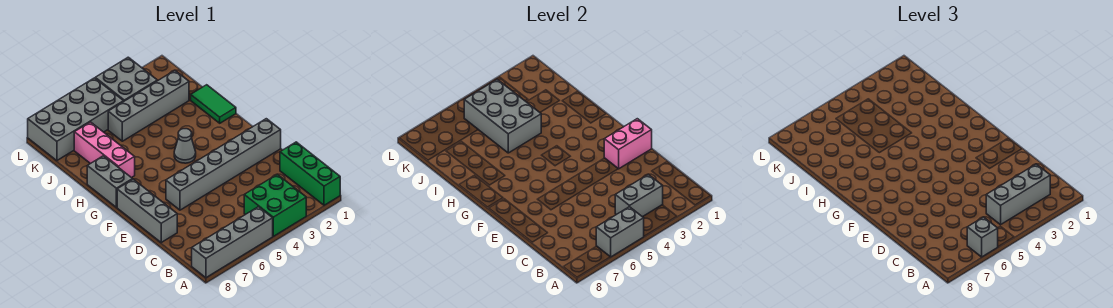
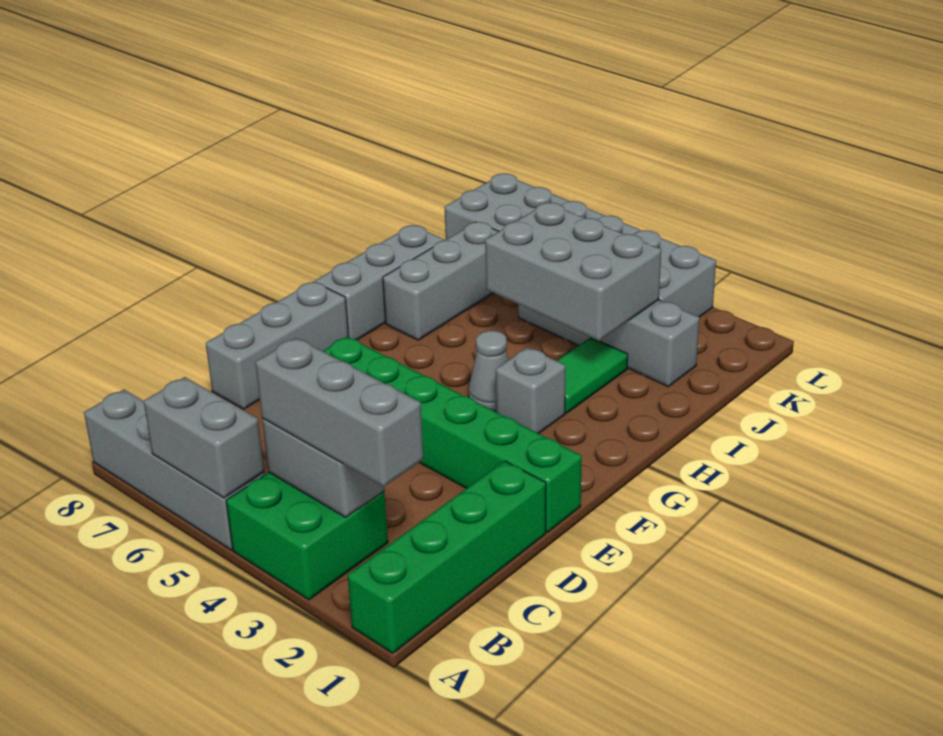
green 1x3 brick [280,142,340,205] -> green 1x4 brick [348,461,546,653]
grey 1x1 brick [967,217,998,257] -> grey 1x1 brick moved to [496,347,565,434]
grey 1x6 brick [166,119,281,210] -> green 1x6 brick [323,337,582,532]
pink 1x2 brick [604,119,652,169] -> none
grey 1x2 brick [87,156,133,207] -> grey 1x3 brick [315,225,444,340]
green 1x2 tile [191,85,236,123] -> green 1x2 tile moved to [557,337,628,413]
pink 1x3 brick [74,122,135,178] -> grey 1x3 brick [383,222,499,340]
grey 2x3 brick [464,79,541,153] -> grey 2x3 brick turned to [485,203,661,341]

